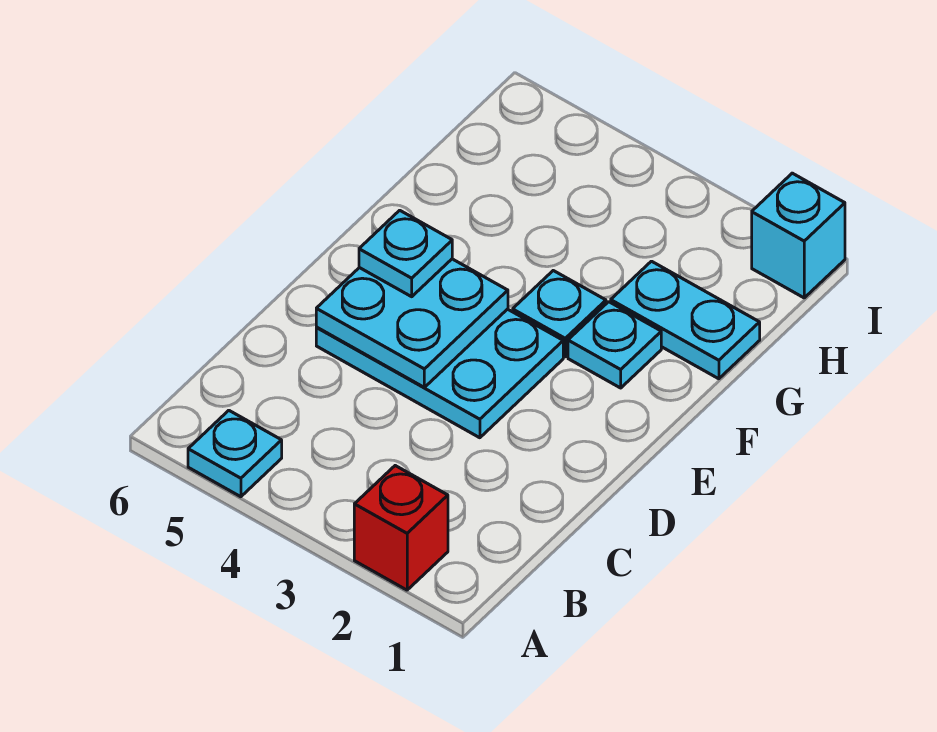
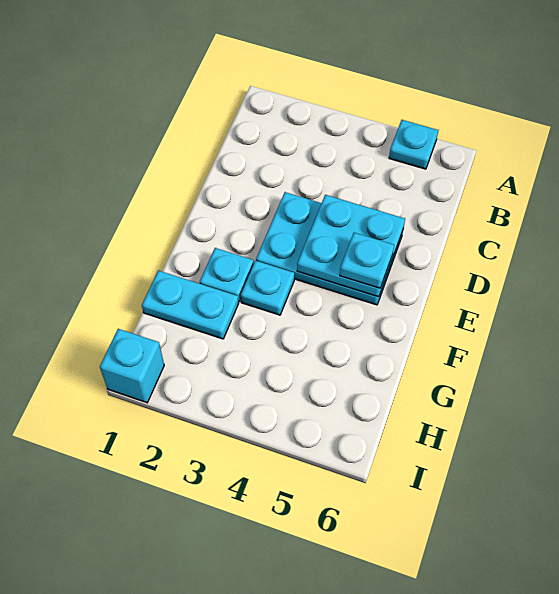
red 1x1 brick [354,466,448,590] -> none

